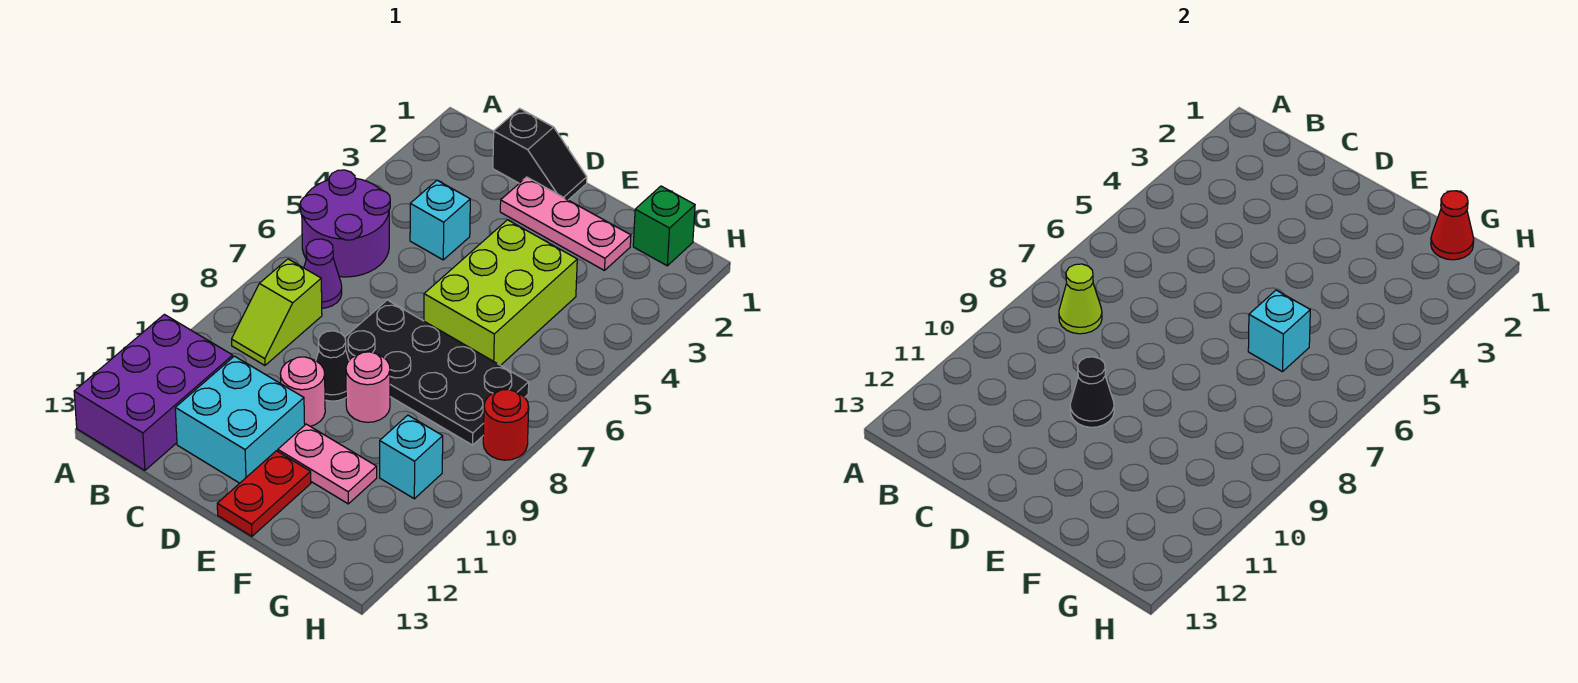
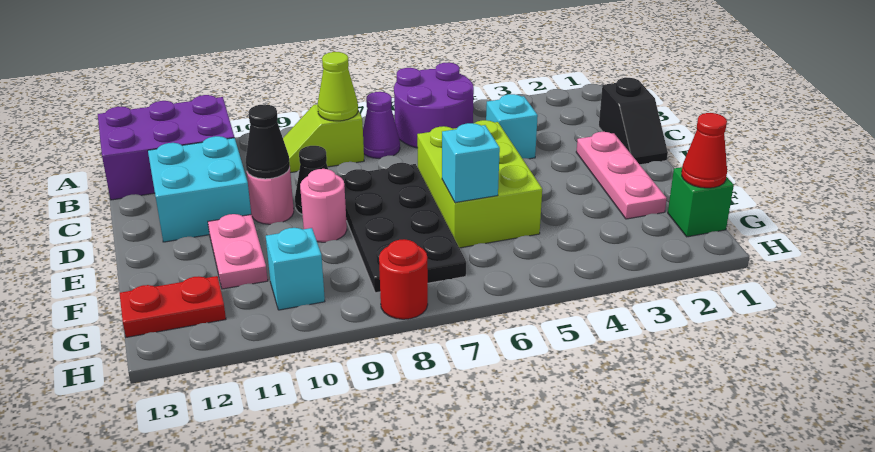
lime 2x3 brick [424,220,577,365] -> lime 2x3 brick turned to [417,120,542,248]
red 1x2 plate [217,451,311,536] -> red 1x2 plate moved to [120,276,226,337]

